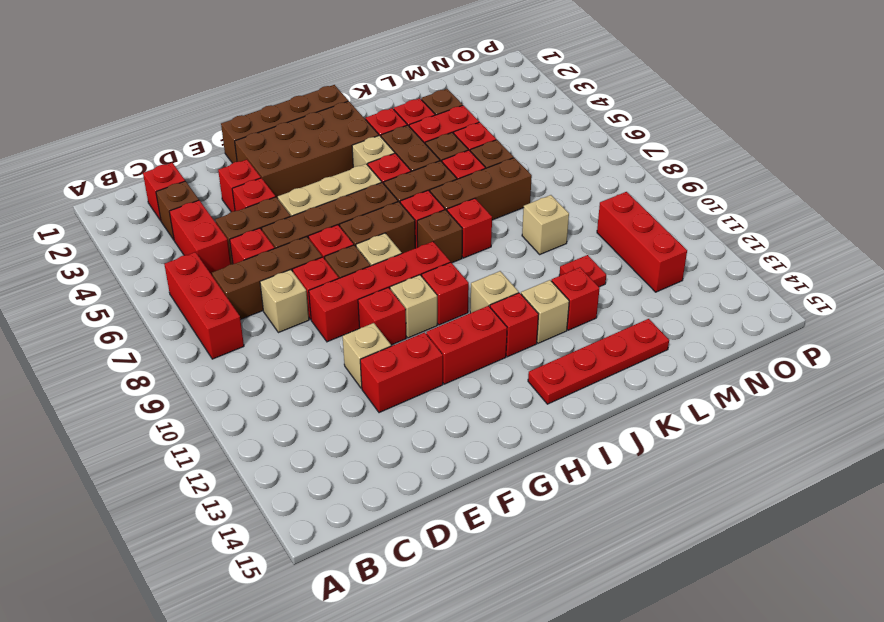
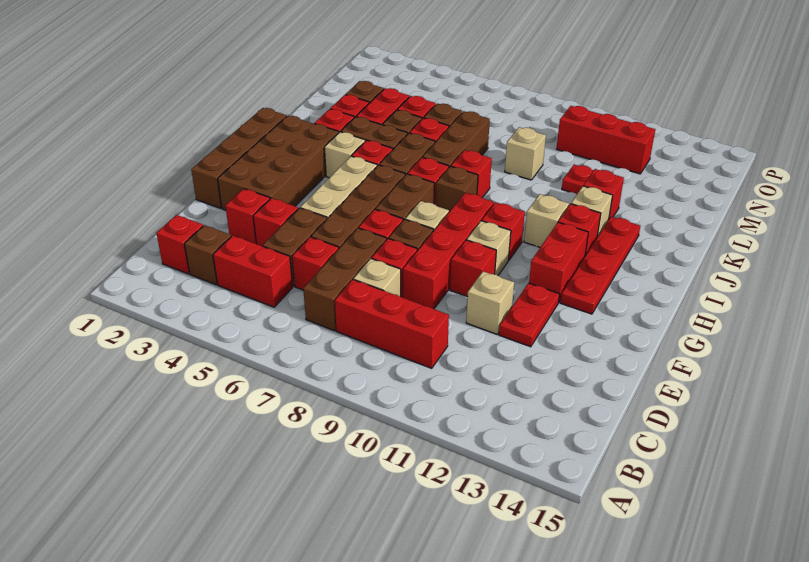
red 1x3 brick [164,252,244,359] -> red 1x3 brick moved to [335,279,449,368]
red 1x2 brick [360,332,443,413] -> red 1x2 plate [499,283,559,347]
red 1x4 plate [528,319,669,404] -> red 1x4 plate moved to [561,217,640,314]

